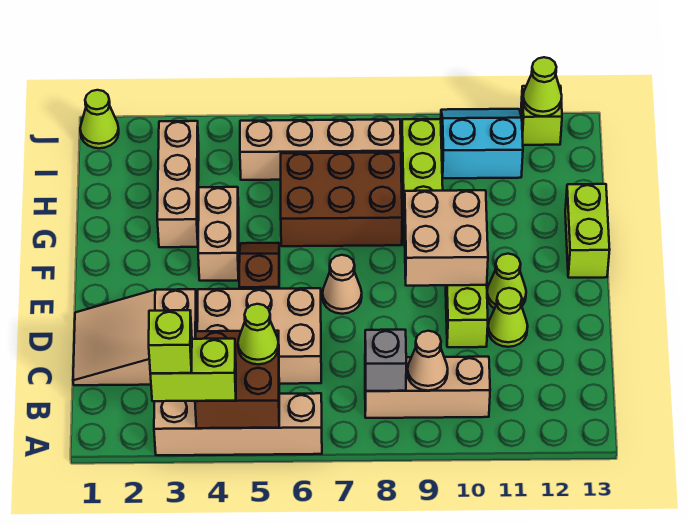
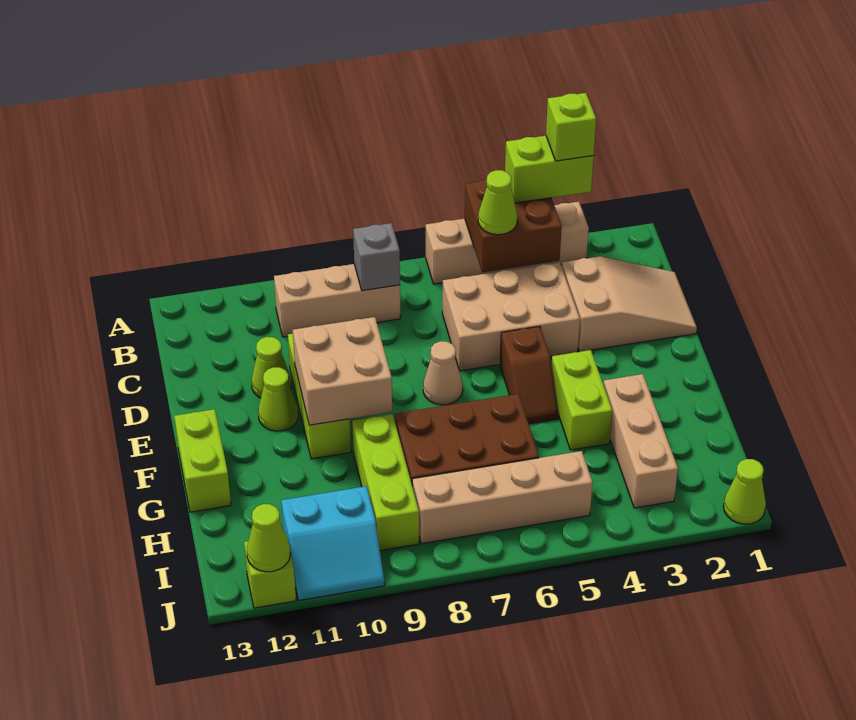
tan 1x1 cone [408,331,448,391] -> none
tan 1x2 brick [198,187,239,281] -> lime 1x2 brick [552,350,612,450]

